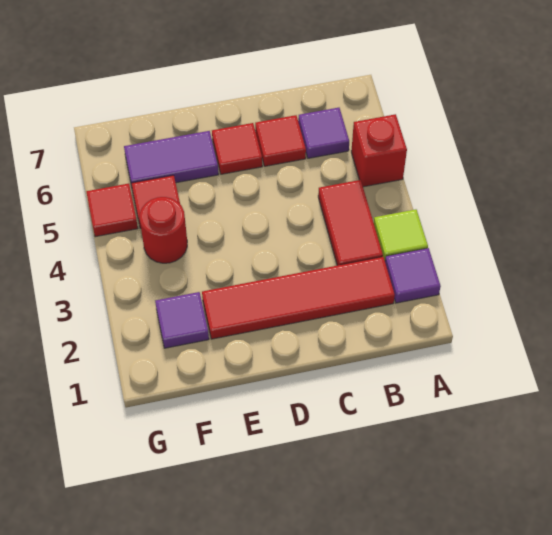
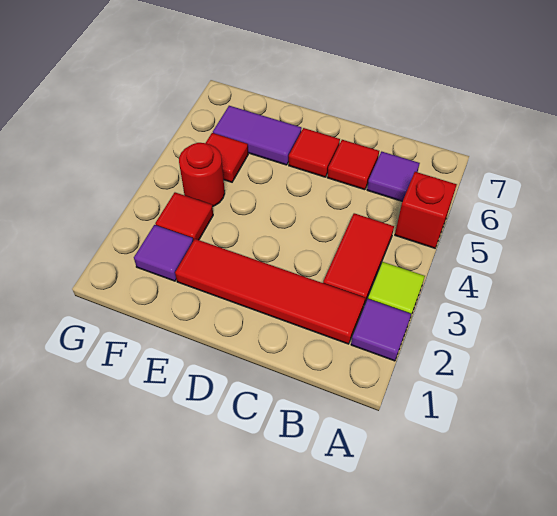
red 1x1 tile [86,184,138,237] -> red 1x1 tile moved to [155,192,213,241]

